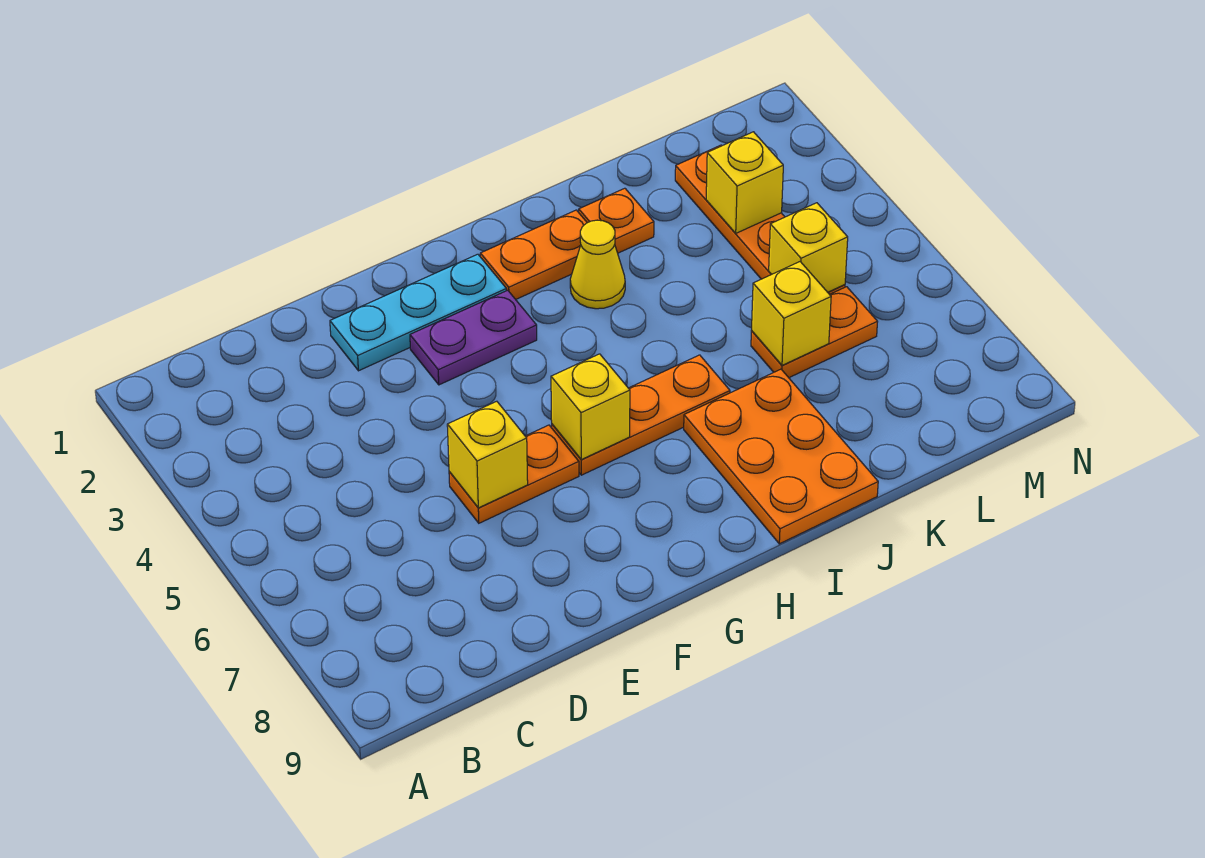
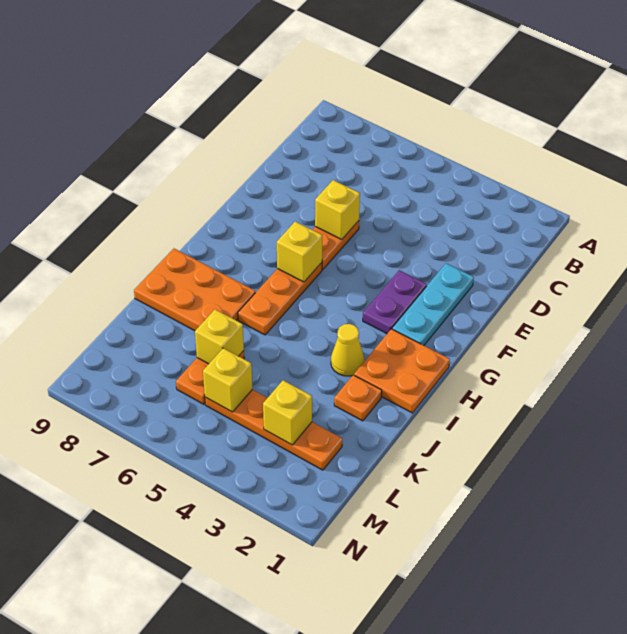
orange 1x2 plate [480,210,587,299] -> orange 2x2 plate [354,329,450,413]

